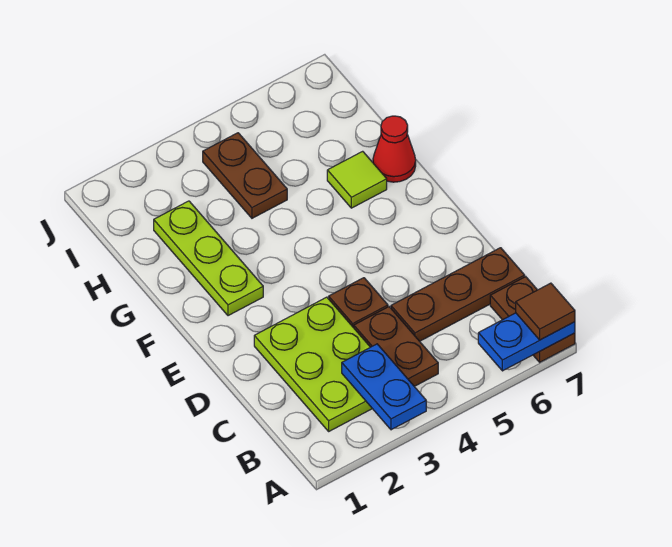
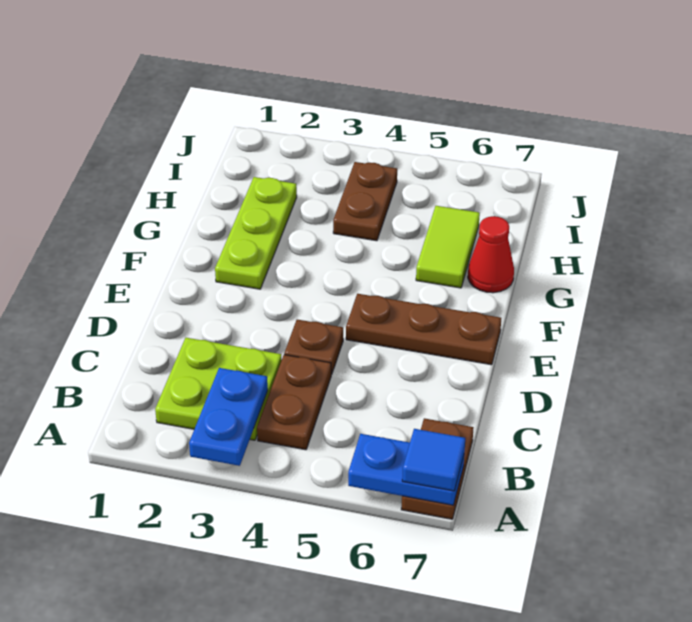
brown 1x1 tile [516,283,575,340] -> blue 1x1 tile [402,429,465,491]
lime 2x3 plate [254,297,372,431] -> lime 2x2 plate [155,338,282,440]
brown 1x3 plate [391,248,525,341] -> brown 1x3 plate moved to [346,294,501,365]
lime 1x1 tile [327,151,387,208] -> lime 1x2 tile [416,206,480,288]

